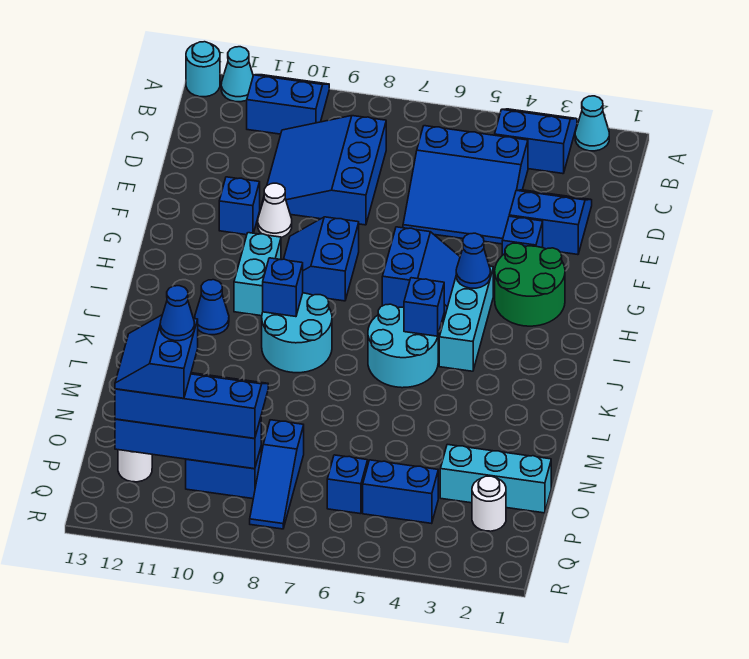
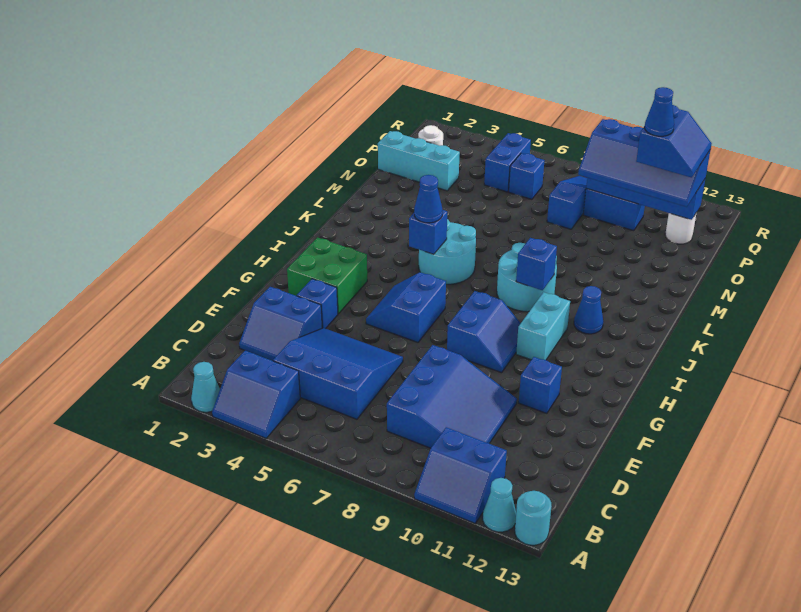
white 1x1 cone [258,183,292,237] -> none
green 2x2 round brick [495,243,565,326] -> green 2x2 brick [287,237,367,314]
cyan 1x3 brick [439,266,493,371] -> none
blue 1x1 cone [456,233,490,288] -> blue 1x1 cone moved to [414,175,442,223]
blue 1x2 brick [363,460,438,524] -> blue 1x2 brick turned to [484,133,531,192]

